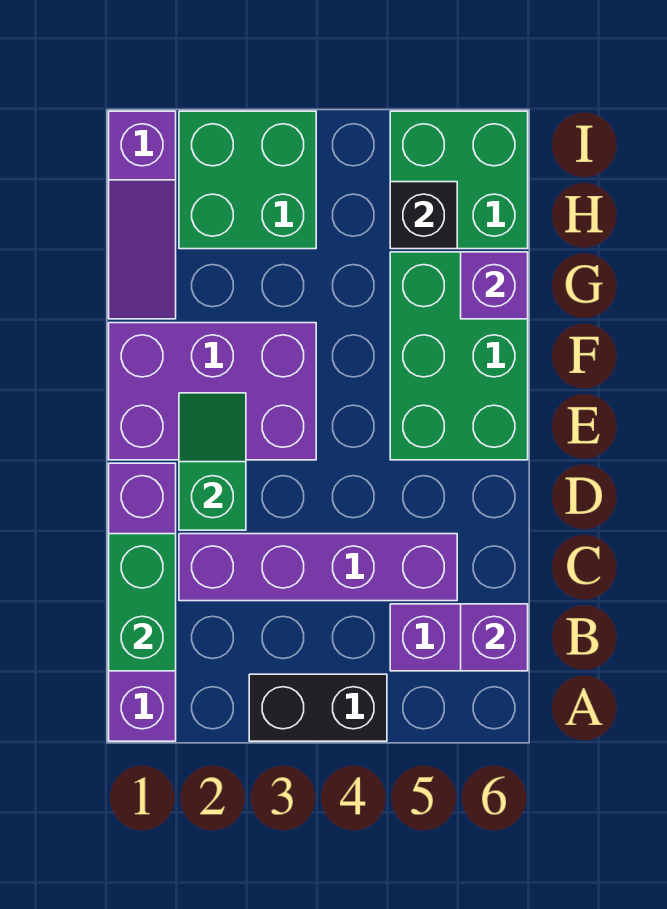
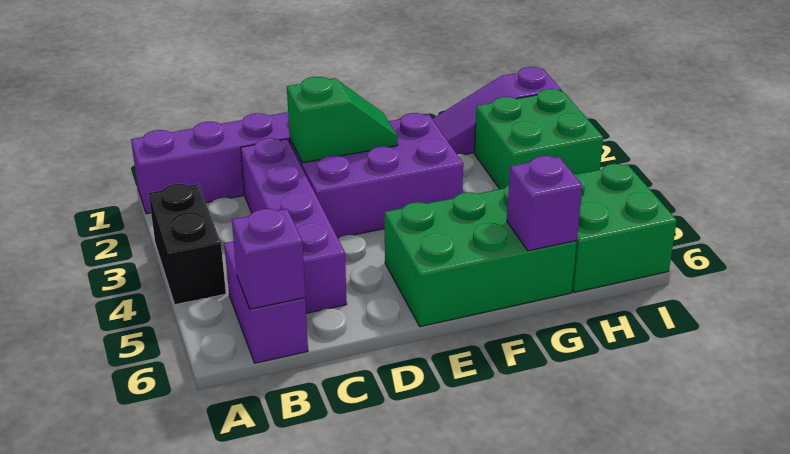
green 1x2 brick [109,534,176,671] -> none
purple 2x3 brick [109,323,316,460] -> purple 2x3 brick turned to [290,113,463,238]
black 1x1 brick [390,182,457,249] -> none

